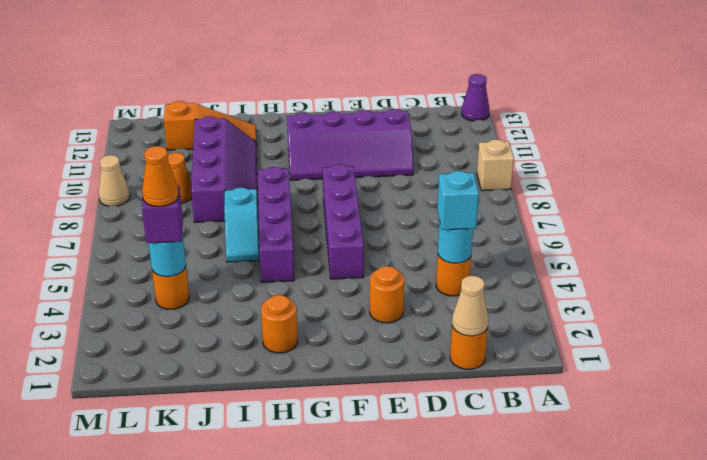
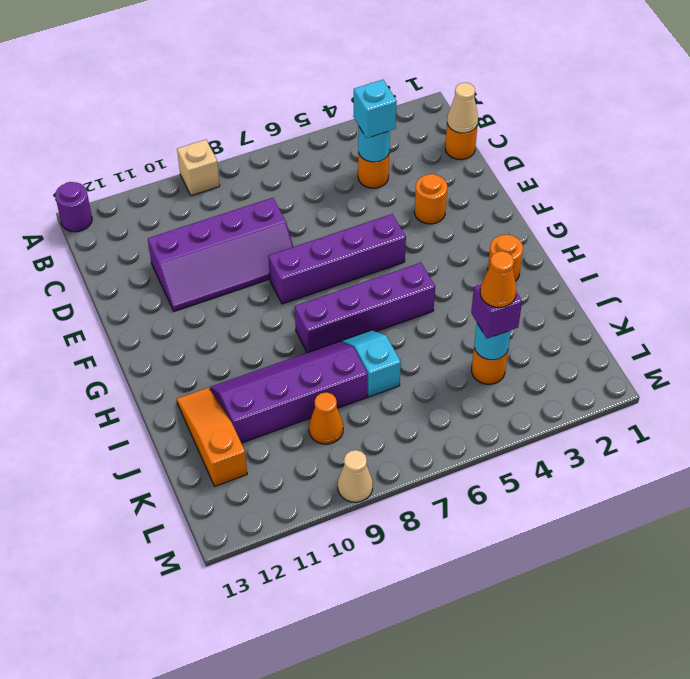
purple 1x1 cone [462,74,489,121] -> purple 1x1 round brick [55,182,92,232]
purple 2x4 slope [287,109,414,180] -> purple 2x4 slope turned to [148,198,293,311]
cyan 1x2 slope [224,187,259,262] -> cyan 1x2 slope turned to [341,330,401,397]

